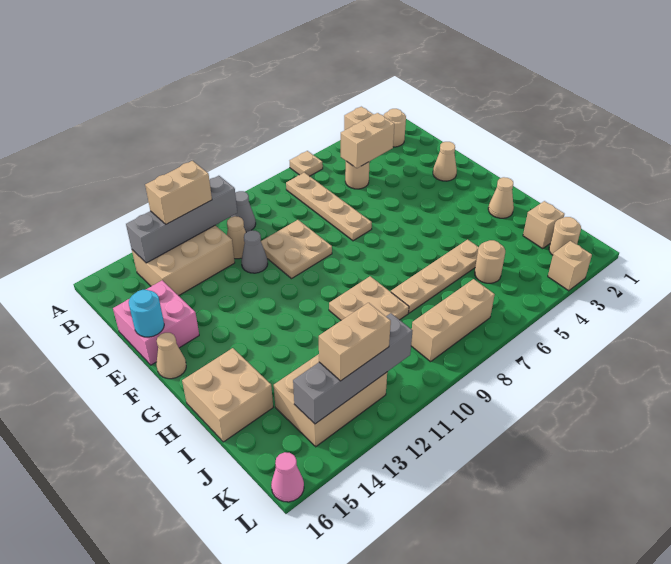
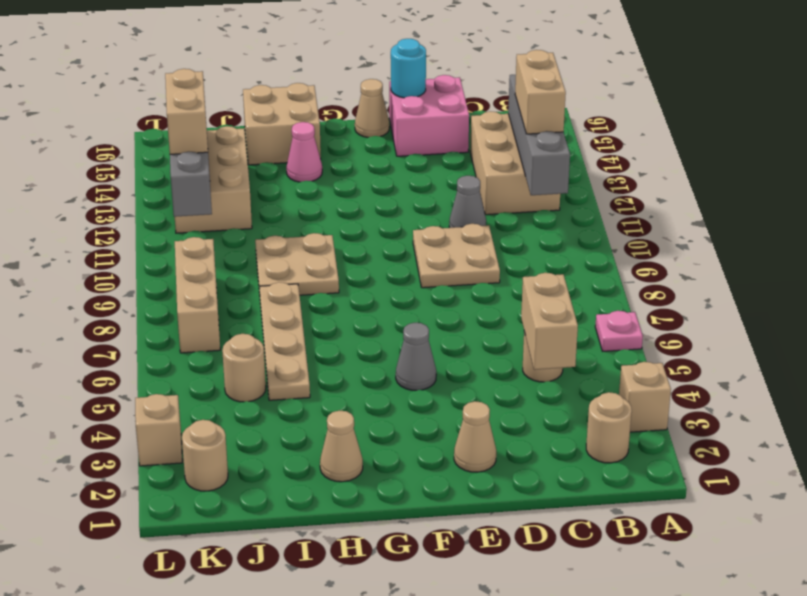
tan 1x1 plate [290,151,323,176] -> pink 1x1 plate [595,311,643,351]
tan 1x4 plate [286,173,372,241] -> none
grey 1x1 cone [231,191,256,232] -> grey 1x1 cone moved to [396,323,436,390]
tan 1x1 cone [227,216,246,259] -> none
tan 1x1 brick [523,201,564,249] -> none
pink 1x1 cone [271,452,304,502] -> pink 1x1 cone moved to [286,122,322,182]

